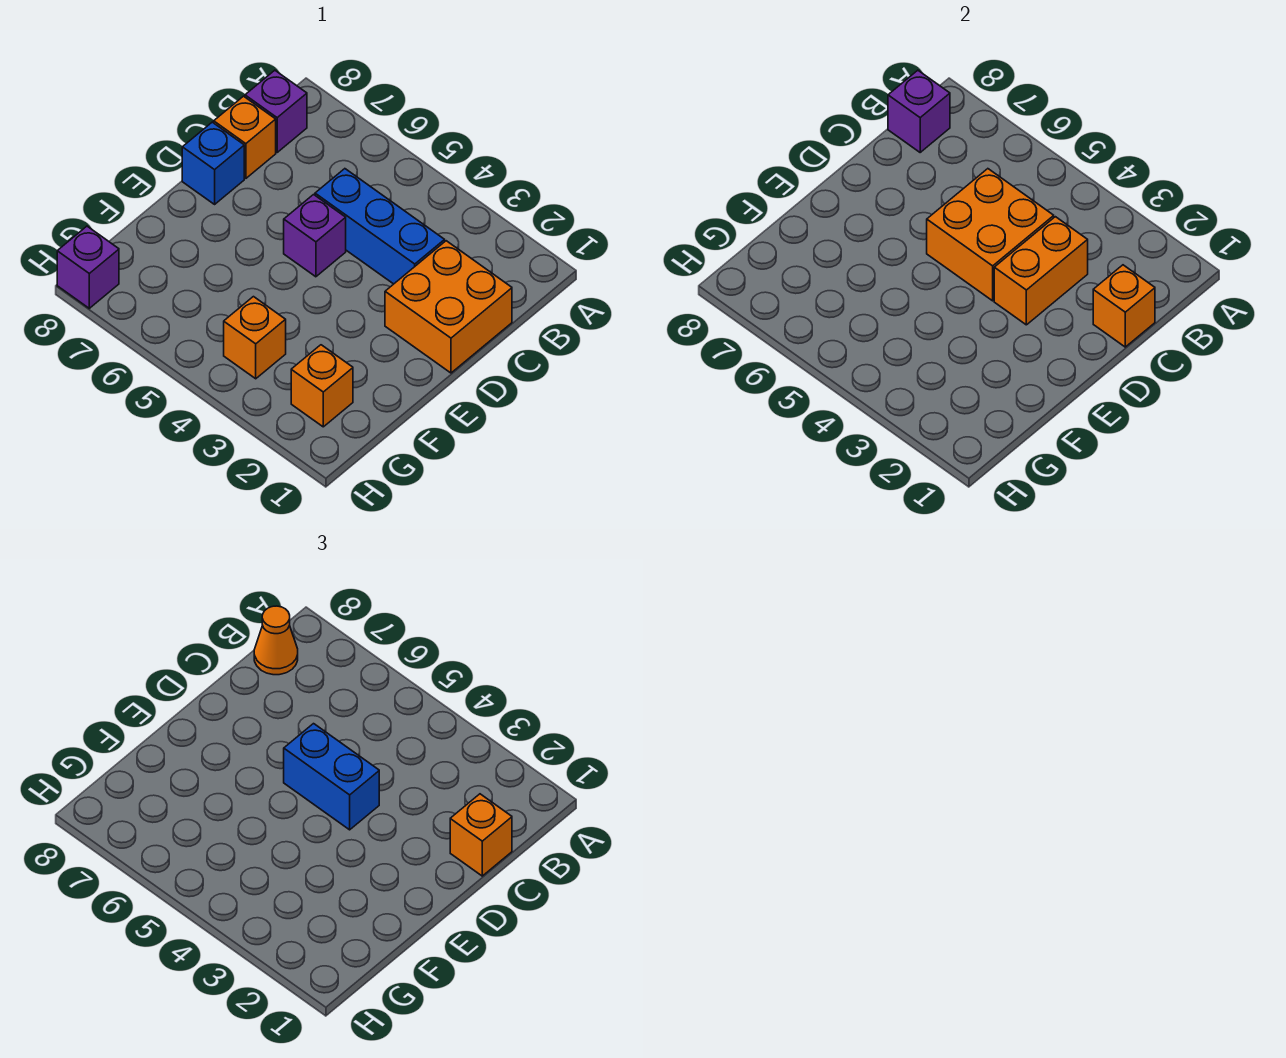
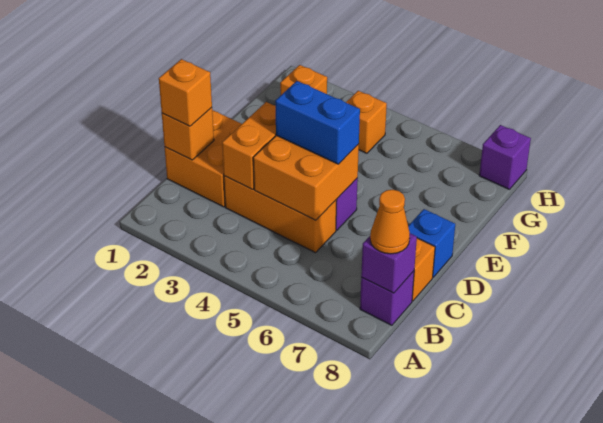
blue 1x3 brick [315,169,445,284] -> orange 1x3 brick [224,176,337,253]

